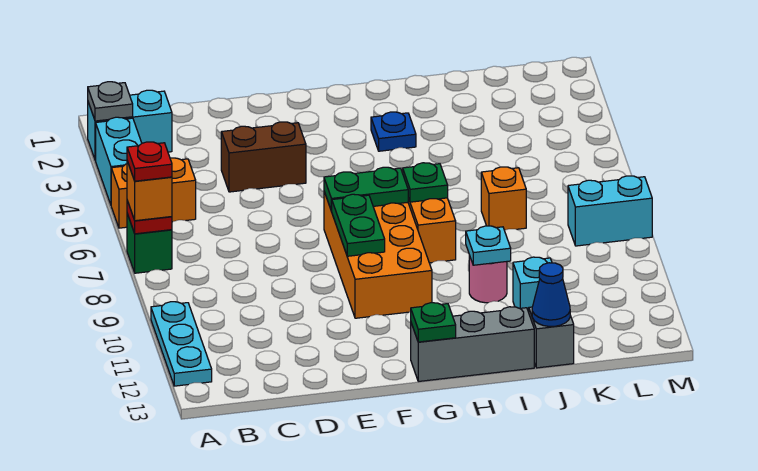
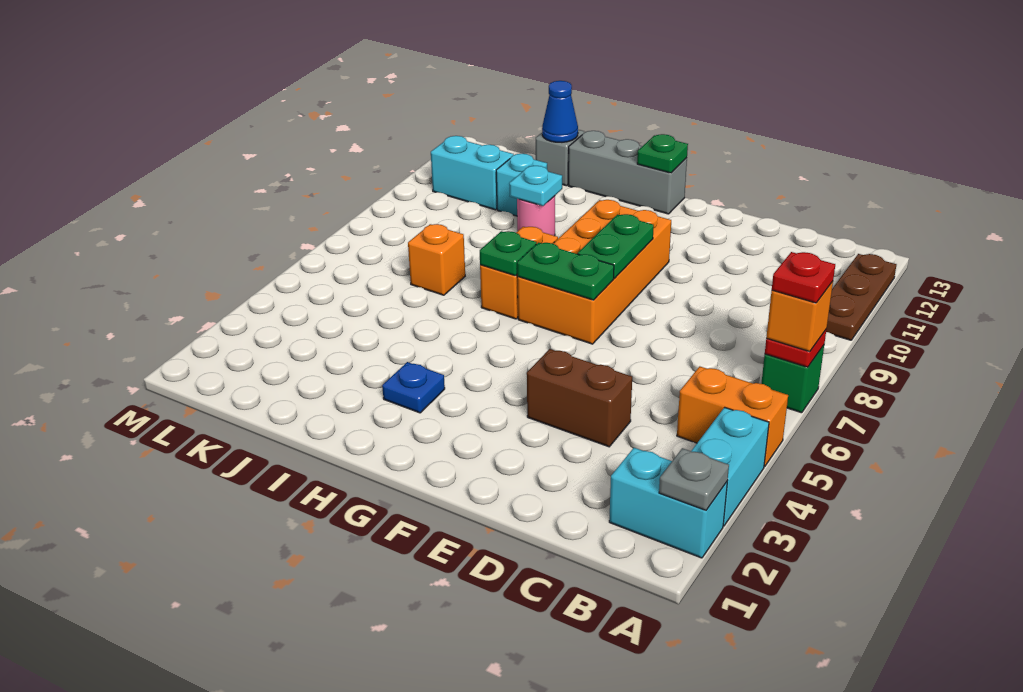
cyan 1x3 plate [151,302,212,386] -> brown 1x3 plate [826,254,896,340]
cyan 1x2 brick [568,176,652,246] -> cyan 1x2 brick moved to [431,136,514,210]

